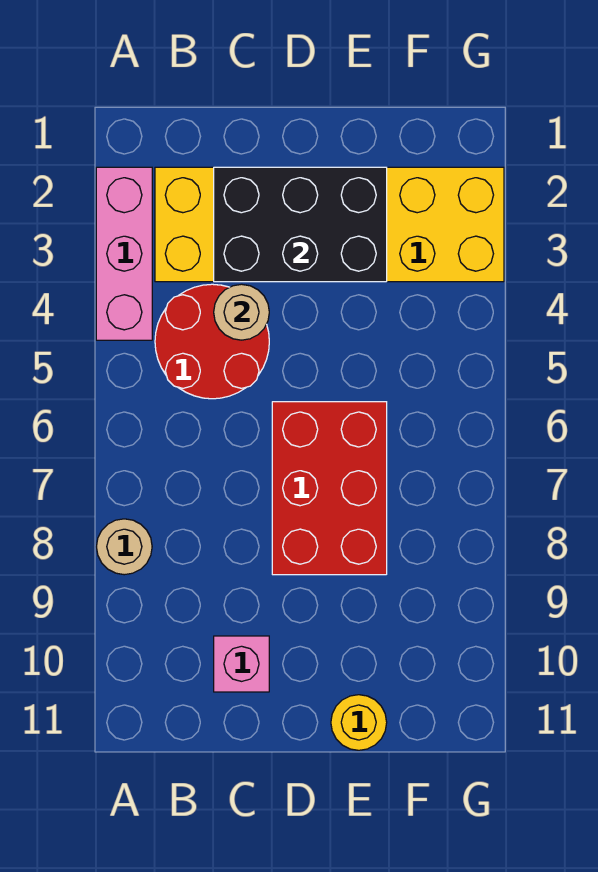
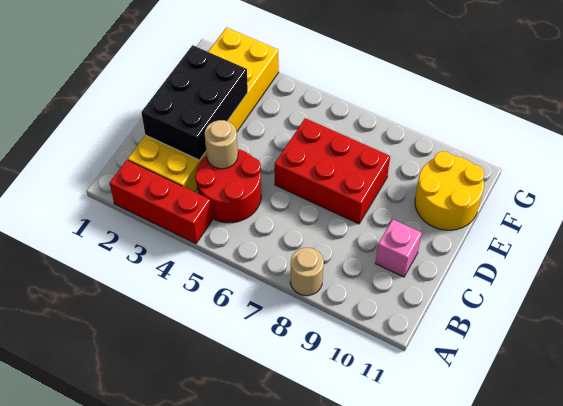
pink 1x3 brick [96,167,152,340] -> red 1x3 brick [110,160,212,244]
yellow 1x1 round brick [331,695,387,750] -> yellow 2x2 round brick [415,151,484,230]

